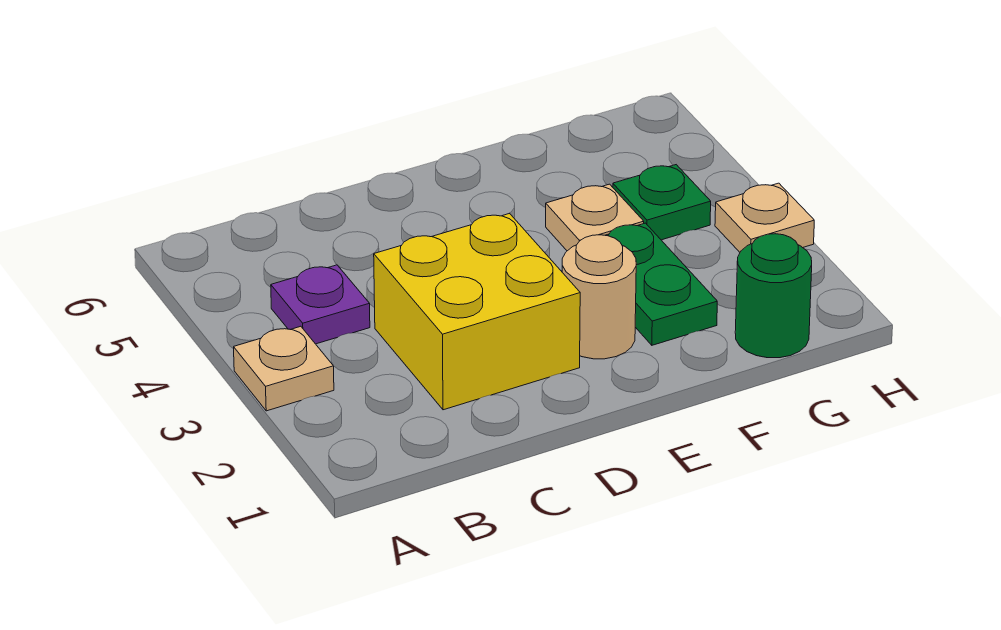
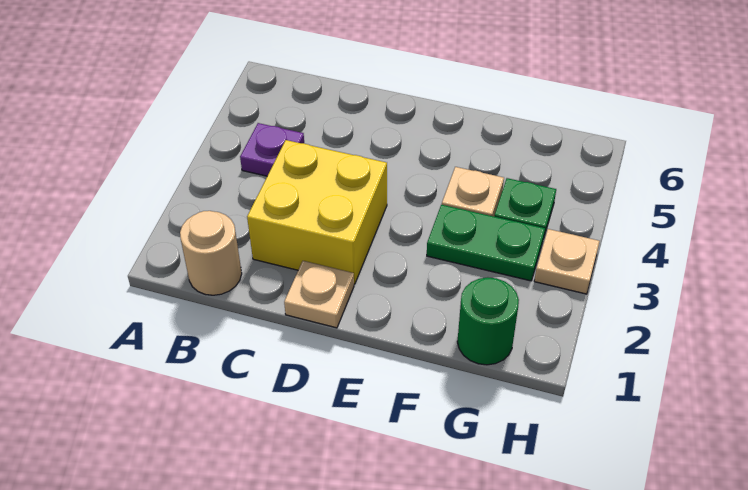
tan 1x1 plate [234,326,334,411] -> tan 1x1 plate moved to [284,261,354,328]
tan 1x1 round brick [562,235,636,359] -> tan 1x1 round brick moved to [180,211,242,295]
green 1x2 plate [605,223,717,345] -> green 1x2 plate turned to [427,205,545,281]

